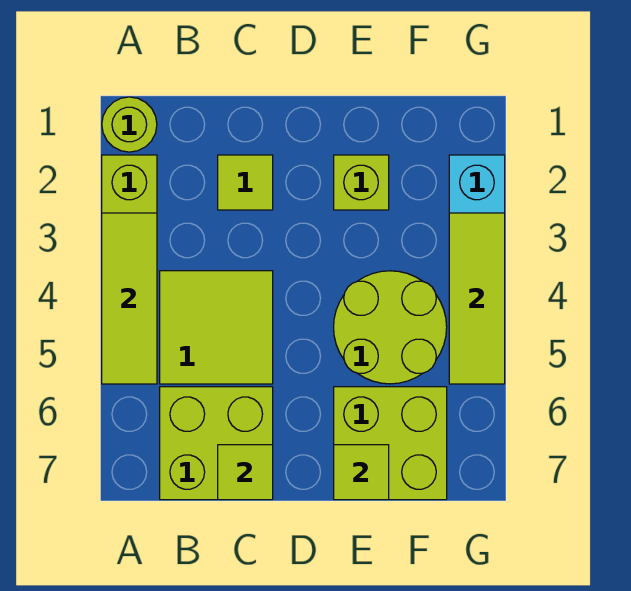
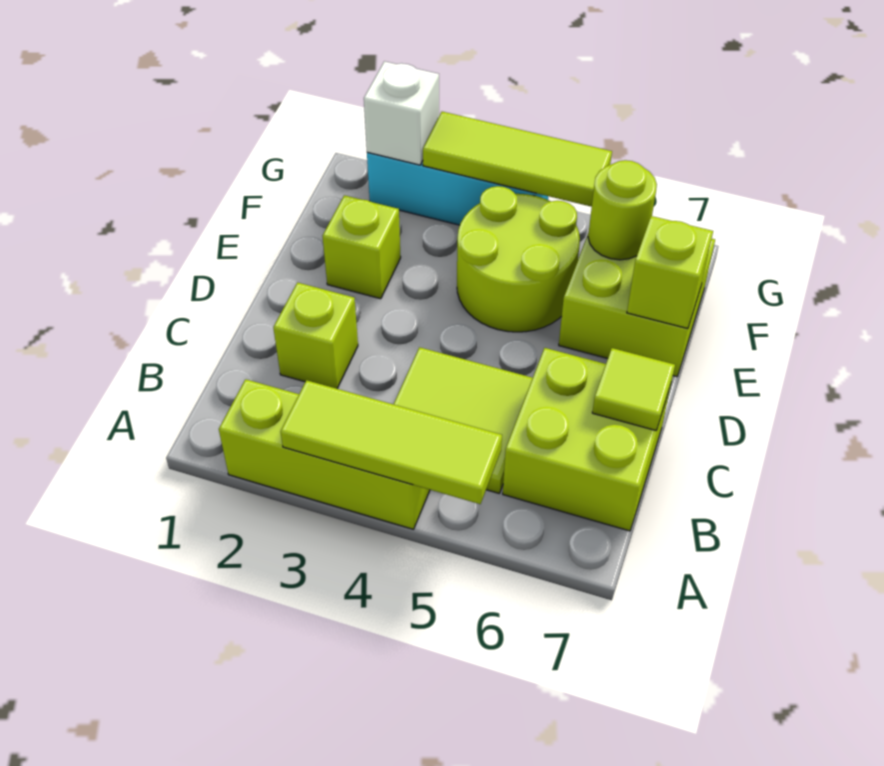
lime 1x1 round brick [102,97,157,152] -> lime 1x1 round brick moved to [588,160,657,260]
lime 1x1 tile [218,155,273,210] -> lime 1x1 brick [273,283,358,389]
lime 1x1 tile [334,445,389,500] -> lime 1x1 brick [627,216,713,329]
none -> white 1x1 brick [364,61,439,165]

